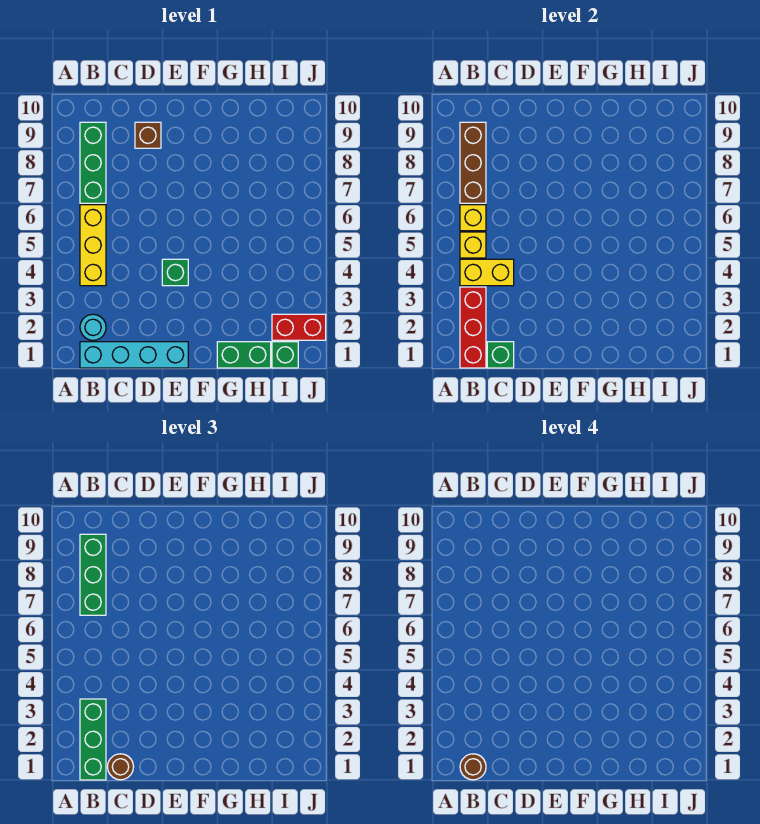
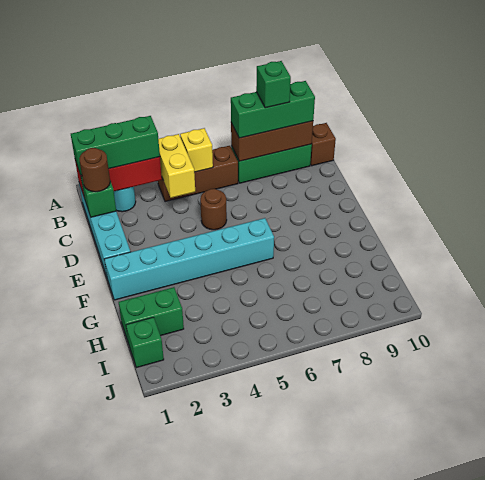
brown 1x1 round brick [460,754,486,780] -> brown 1x1 round brick moved to [200,189,227,230]
yellow 1x3 brick [80,205,106,286] -> brown 1x3 brick [158,146,238,202]
yellow 1x1 brick [460,205,486,231] -> none
brown 1x1 brick [135,122,161,148] -> brown 1x1 brick moved to [310,123,336,166]
green 1x1 brick [162,259,188,286] -> green 1x1 brick moved to [256,61,291,108]
none -> cyan 1x6 brick [104,218,274,300]
green 1x2 brick [217,342,271,368] -> green 1x2 brick turned to [119,287,184,341]
red 1x2 brick [272,314,326,340] -> none

